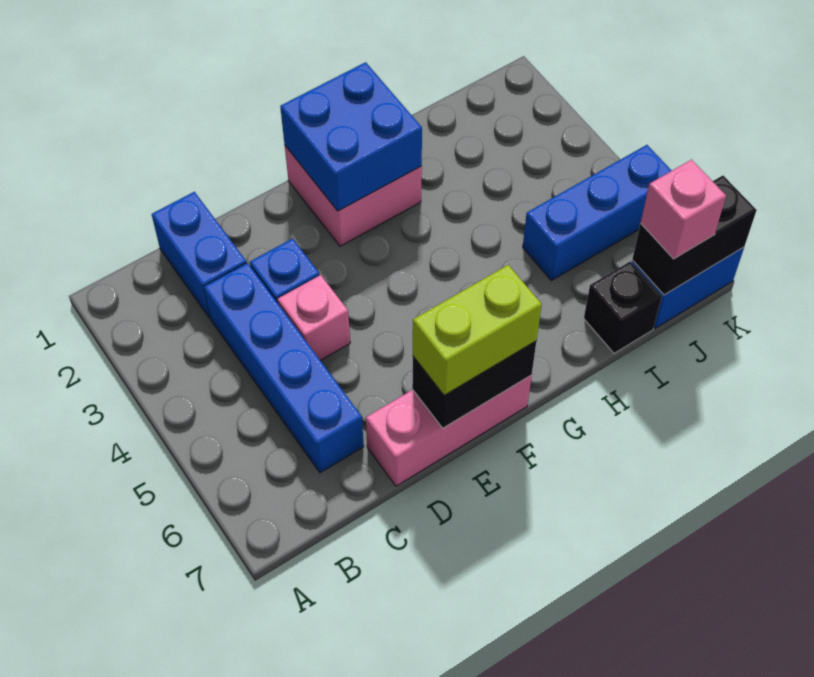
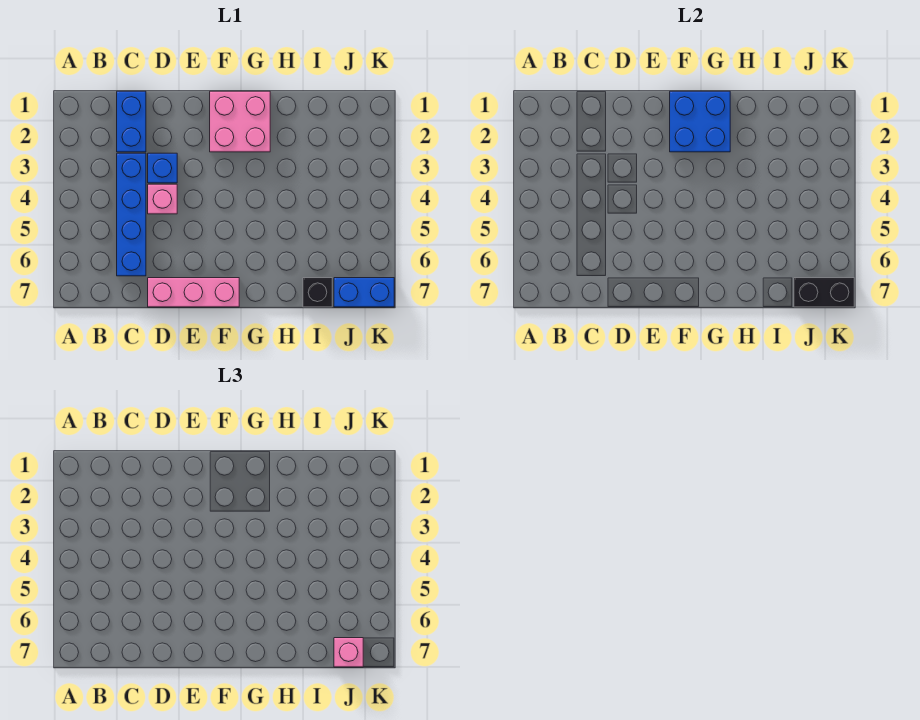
black 1x2 brick [412,341,536,428] -> none
lime 1x2 brick [413,265,542,396] -> none
blue 1x3 brick [523,145,672,280] -> none

